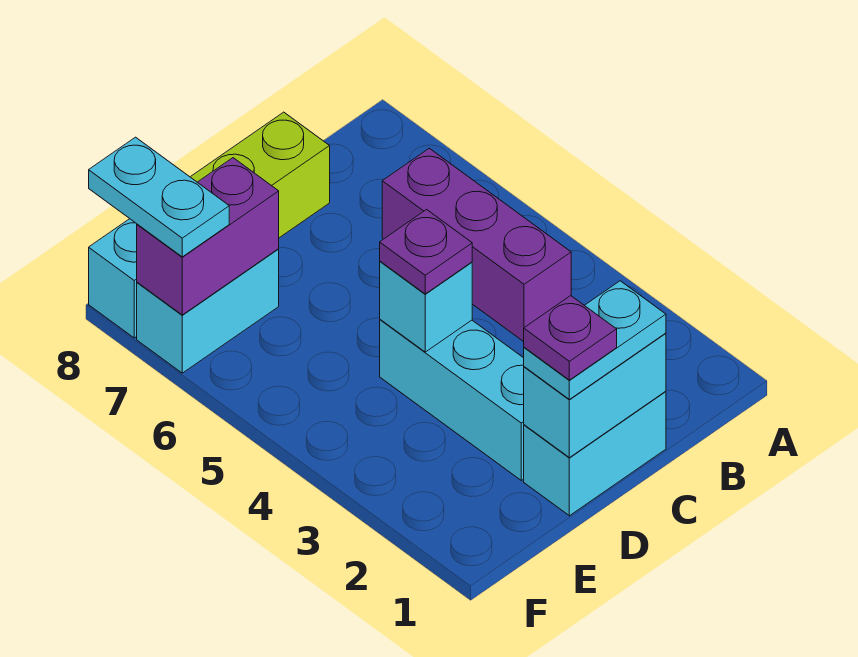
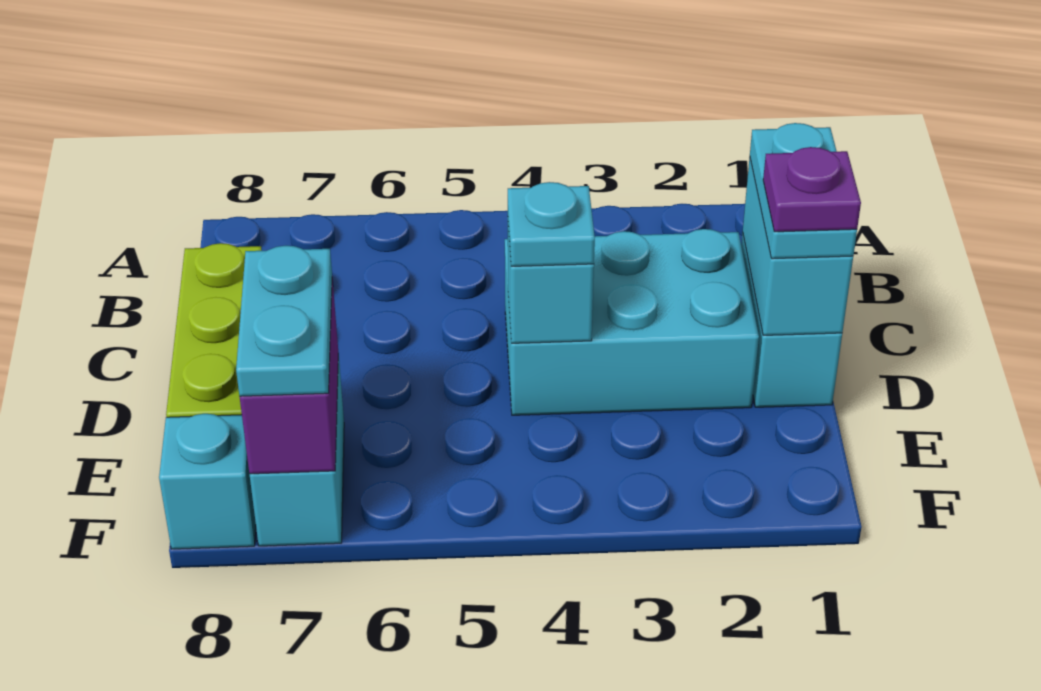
purple 1x3 brick [382,148,571,342] -> none
cyan 1x3 brick [380,320,524,480] -> cyan 2x3 brick [505,229,759,415]
purple 1x1 plate [380,210,472,294] -> cyan 1x1 plate [508,182,595,266]
cyan 1x2 plate [89,137,229,257] -> cyan 1x2 plate turned to [236,246,332,396]

